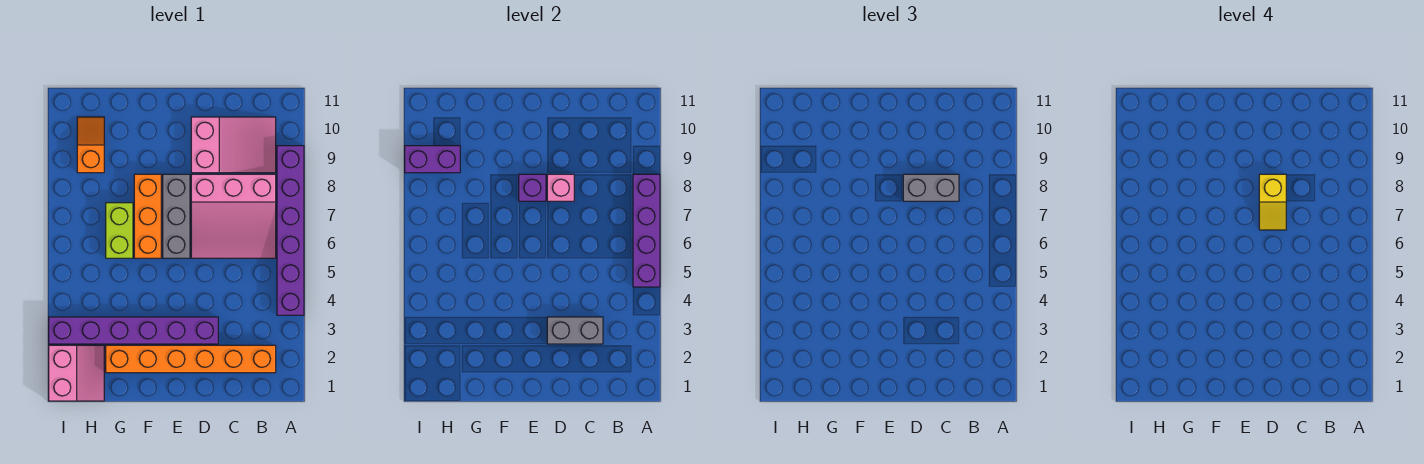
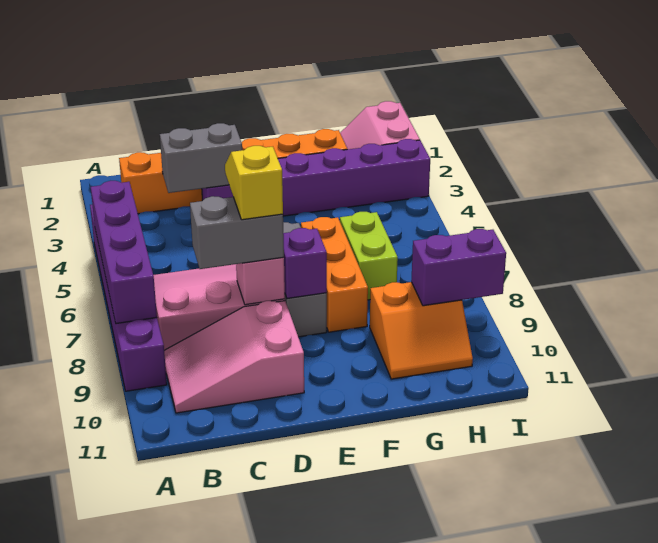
orange 1x2 slope [77,117,104,173] -> orange 2x2 slope [370,282,473,379]

